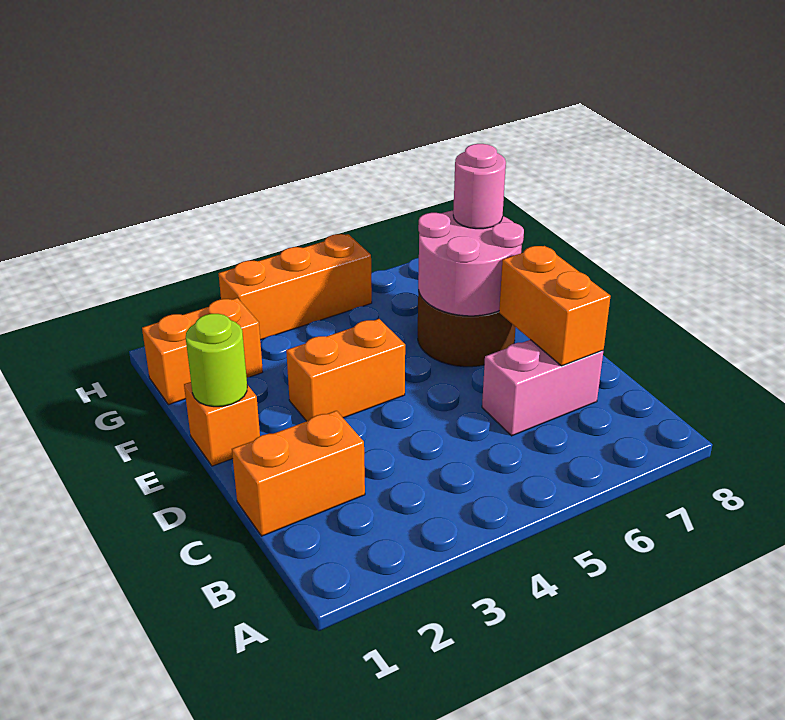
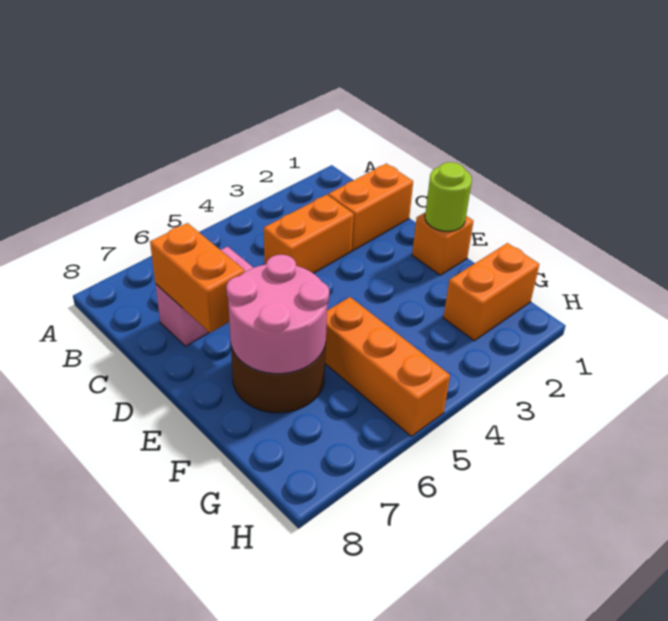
orange 1x2 brick [286,319,405,421] -> orange 1x2 brick moved to [264,195,354,273]
pink 1x1 round brick [453,144,506,229] -> none
orange 1x3 brick [218,234,372,340] -> orange 1x3 brick turned to [325,297,450,436]

